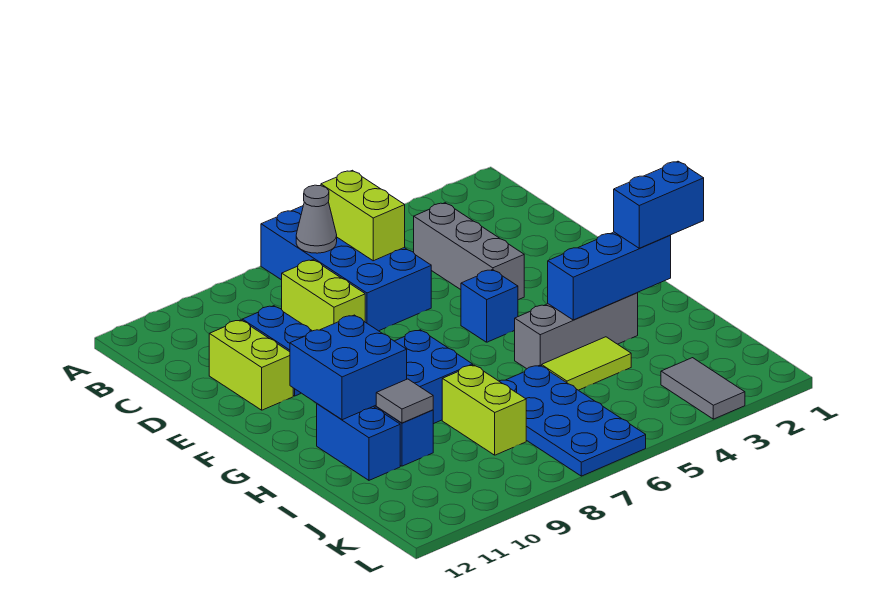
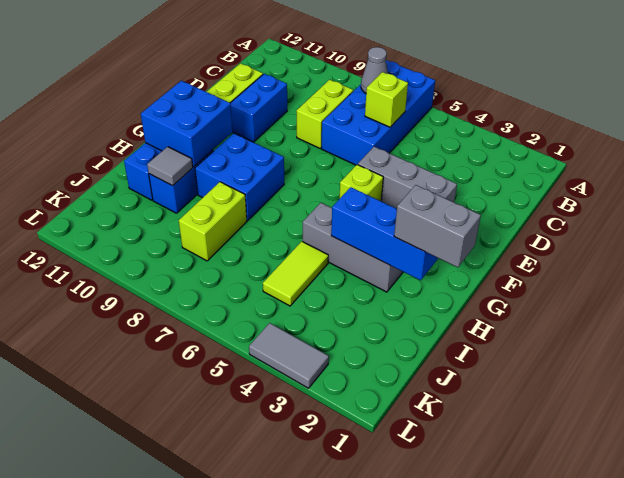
lime 1x2 brick [321,170,405,261] -> lime 1x1 brick [365,72,408,127]
grey 1x3 brick [414,203,524,300] -> grey 1x3 brick turned to [358,147,457,209]
blue 1x1 brick [461,270,518,342] -> lime 1x1 brick [339,164,383,201]
blue 1x2 brick [614,161,704,248] -> grey 1x2 brick [394,185,481,267]
lime 1x2 tile [542,337,631,390] -> lime 1x2 tile turned to [263,241,328,306]
blue 2x4 plate [499,365,646,476] -> none
grey 1x2 tile [661,358,745,419] -> grey 1x2 tile turned to [249,323,329,388]

